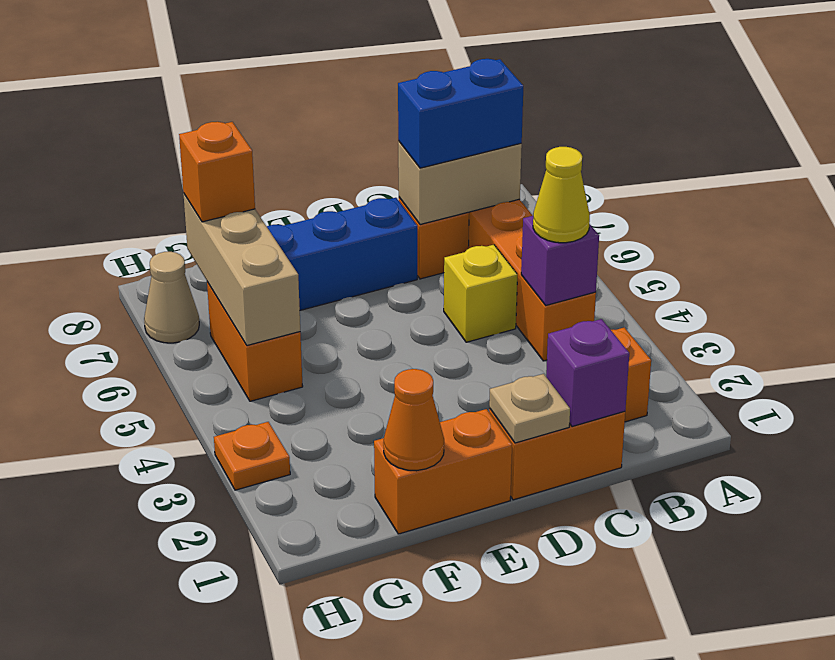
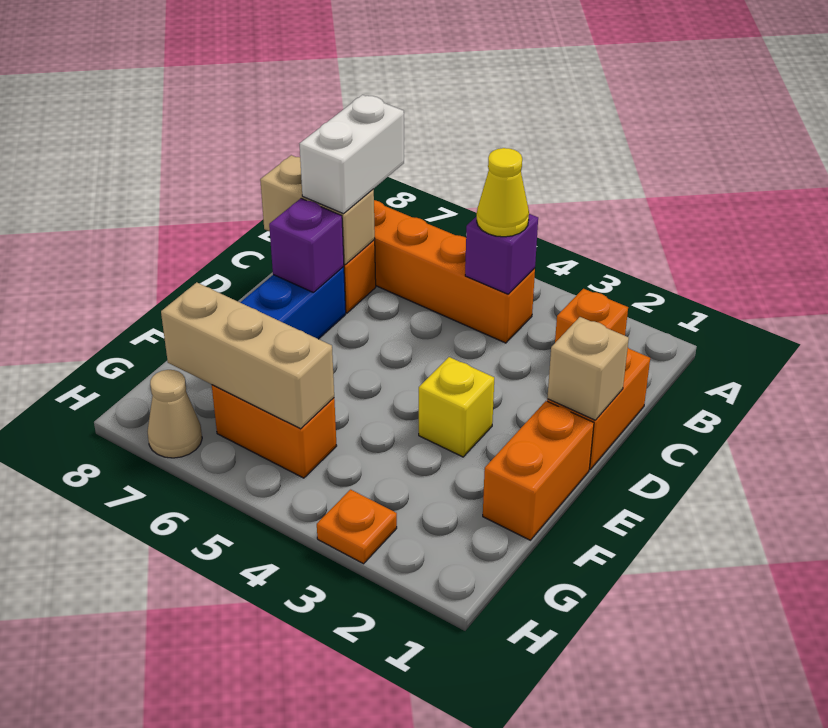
tan 1x2 brick [398,141,522,225] -> tan 1x2 brick turned to [260,155,375,264]
blue 1x2 brick [398,59,523,168] -> white 1x2 brick [300,95,404,214]
purple 1x1 brick [546,319,629,427] -> purple 1x1 brick moved to [269,198,344,292]
yellow 1x1 brick [444,245,517,342] -> yellow 1x1 brick moved to [419,357,494,457]
tan 1x1 plate [489,374,570,443] -> tan 1x1 brick [547,317,629,420]
orange 1x1 cone [383,369,444,471] -> none
orange 1x1 brick [179,122,255,222] -> none

